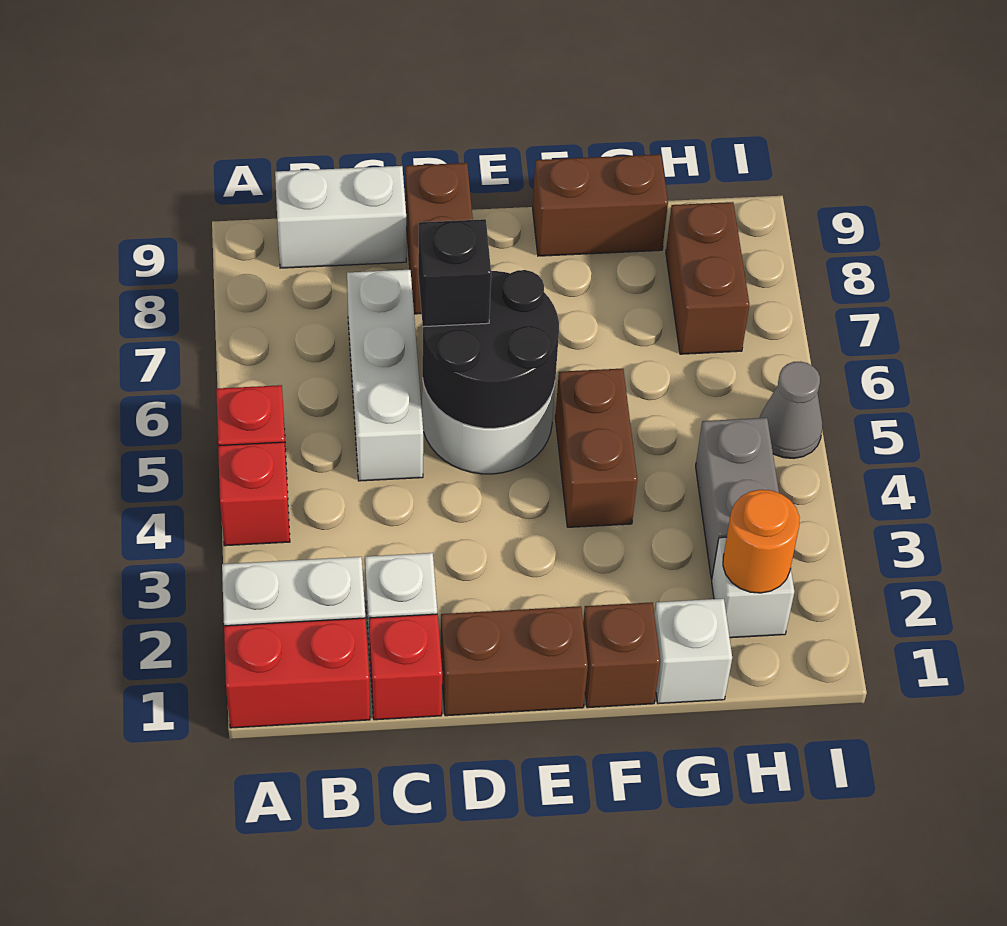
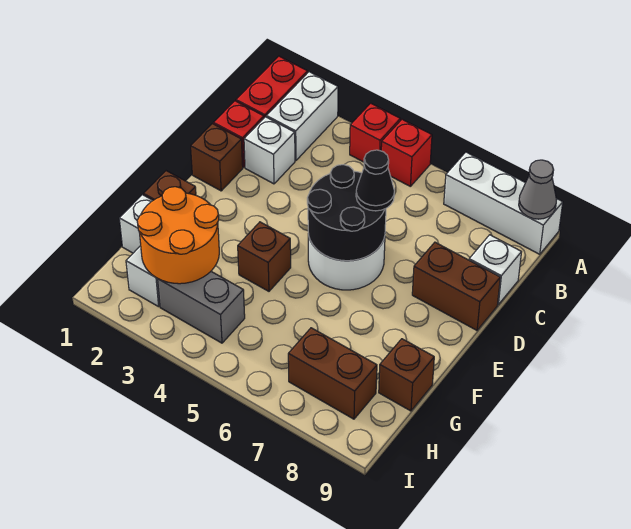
white 1x2 brick [275,166,406,268] -> white 1x1 brick [469,235,521,304]
white 1x3 brick [347,270,423,481] -> white 1x3 brick moved to [444,152,563,254]
brown 1x2 brick [440,606,588,716] -> brown 1x1 brick [191,124,243,191]
black 1x1 brick [418,219,491,327] -> black 1x1 cone [356,150,394,211]
brown 1x2 brick [555,369,637,527] -> brown 1x1 brick [238,222,291,291]
brown 1x2 brick [533,154,668,256] -> brown 1x1 brick [379,339,434,411]
orange 1x1 round brick [723,490,800,593] -> orange 2x2 round brick [137,187,219,284]
grey 1x1 cone [760,362,822,458] -> grey 1x1 cone moved to [519,160,557,219]

